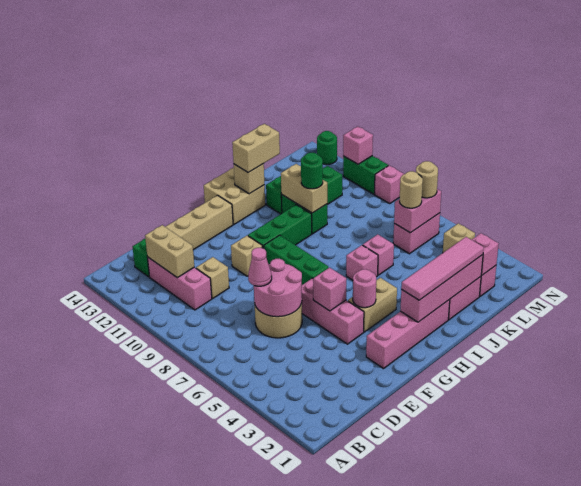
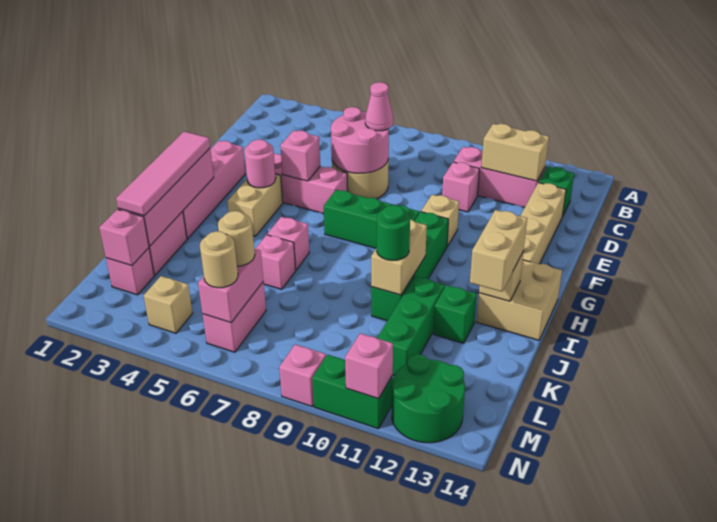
tan 1x1 brick [196,257,229,298] -> pink 1x1 brick [442,162,479,212]
tan 1x2 brick [281,164,327,213] -> tan 1x2 brick turned to [371,219,427,295]
green 1x1 round brick [317,131,337,165] -> green 2x2 round brick [392,354,465,443]

